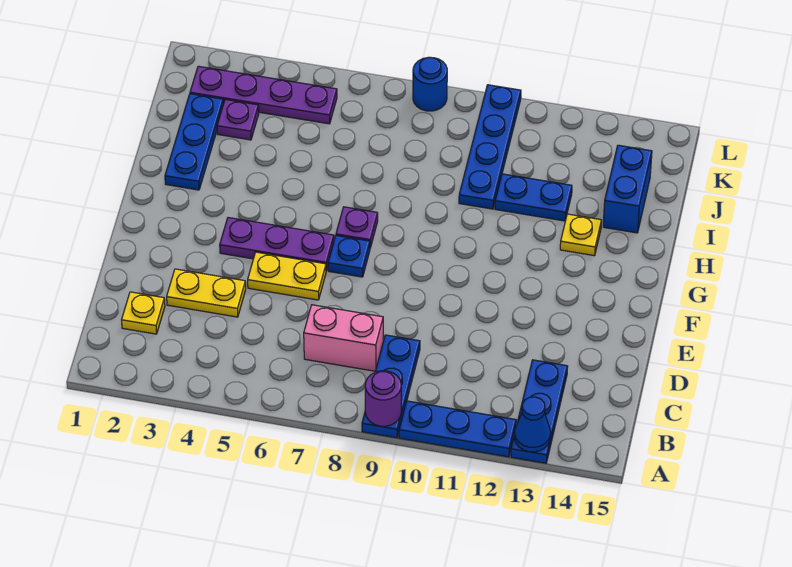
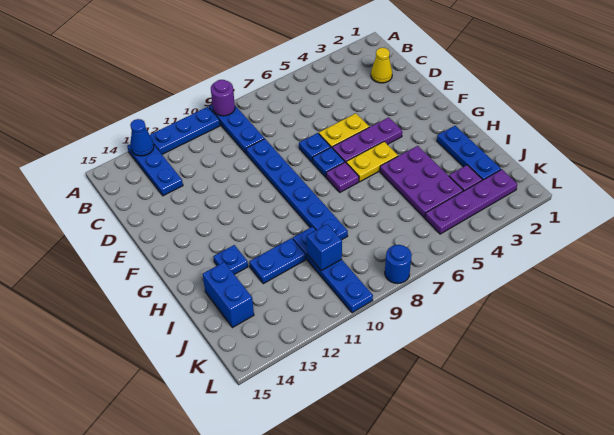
yellow 1x1 plate [122,292,165,334] -> yellow 1x1 cone [371,48,392,83]
pink 1x2 brick [304,305,383,371] -> none
yellow 1x2 plate [167,269,246,317] -> yellow 1x2 plate moved to [346,142,398,182]
none -> blue 1x6 plate [246,139,348,240]
none -> blue 1x1 plate [299,133,331,162]
none -> purple 2x3 plate [380,146,463,218]
yellow 1x1 plate [560,214,602,256] -> blue 1x1 plate [213,245,248,275]
none -> blue 1x1 brick [307,224,342,271]

